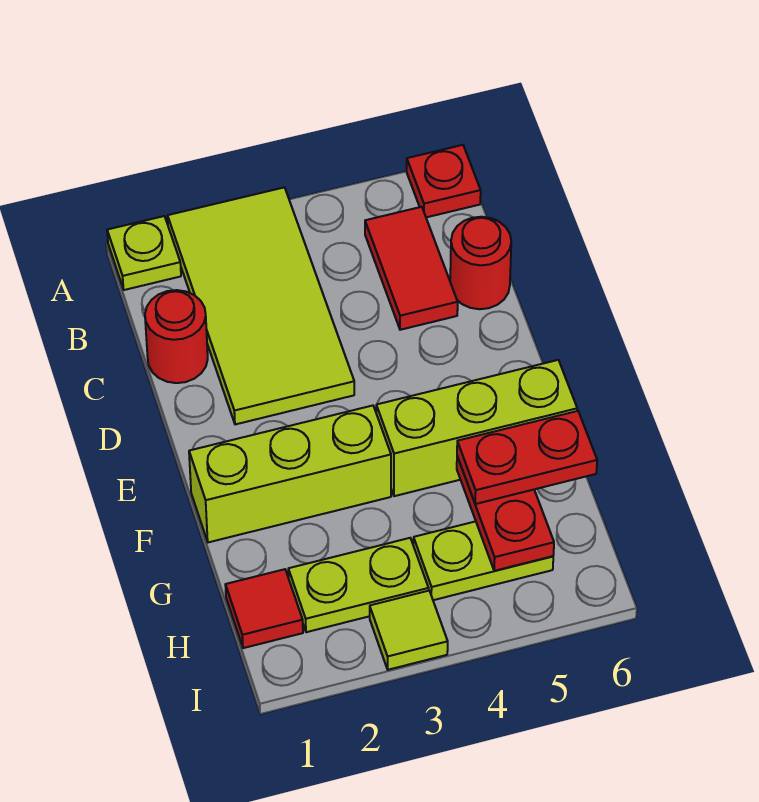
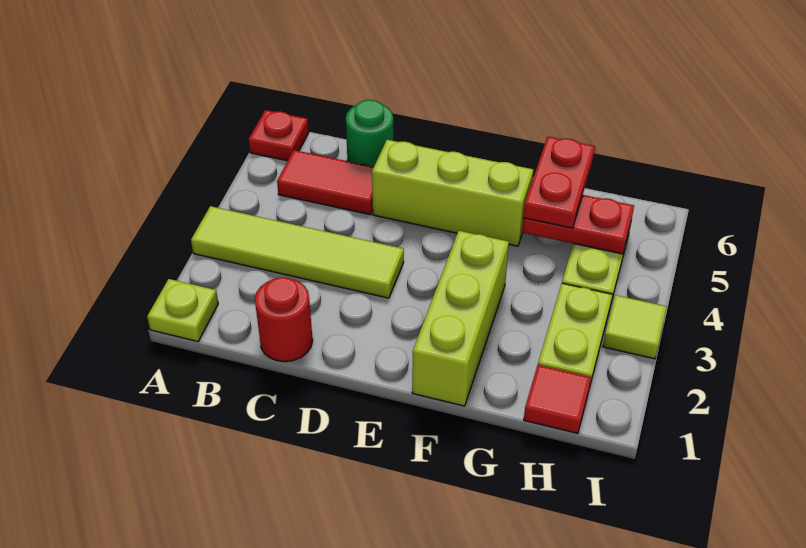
lime 2x4 tile [168,187,354,424] -> lime 1x4 tile [191,206,404,298]
red 1x1 round brick [450,217,511,309] -> green 1x1 round brick [346,100,393,167]
lime 1x3 brick [376,360,577,496] -> lime 1x3 brick turned to [372,140,533,246]

